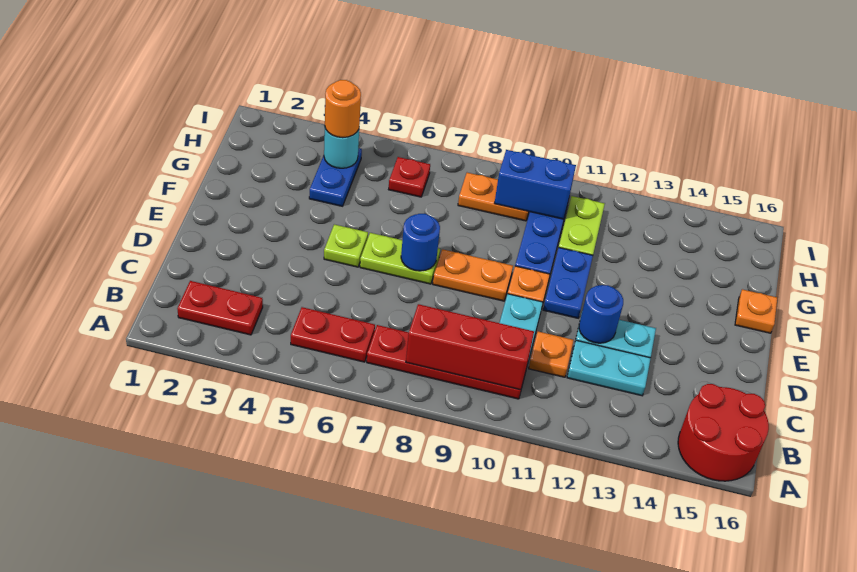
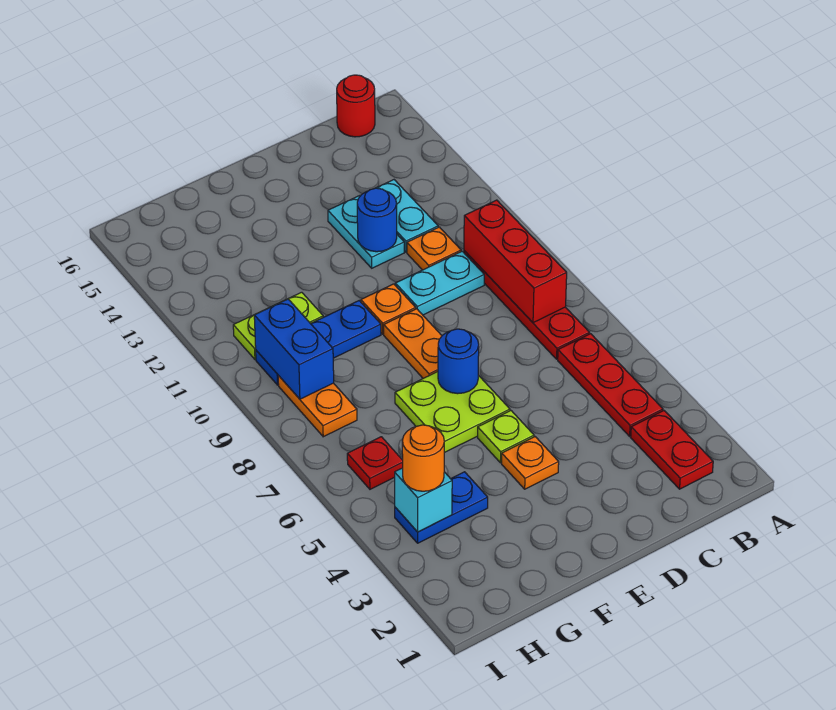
red 2x2 round brick [678,384,769,481] -> red 1x1 round brick [337,75,375,137]
red 1x2 plate [291,307,375,362] -> red 1x3 plate [558,334,663,436]
lime 1x2 plate [360,233,440,284] -> lime 2x2 plate [395,372,510,453]
blue 1x2 plate [543,247,593,318] -> none
orange 1x1 plate [735,289,777,333] -> orange 1x1 plate moved to [502,437,559,489]
cyan 1x1 round brick [324,128,359,168] -> cyan 1x1 brick [395,468,452,532]

